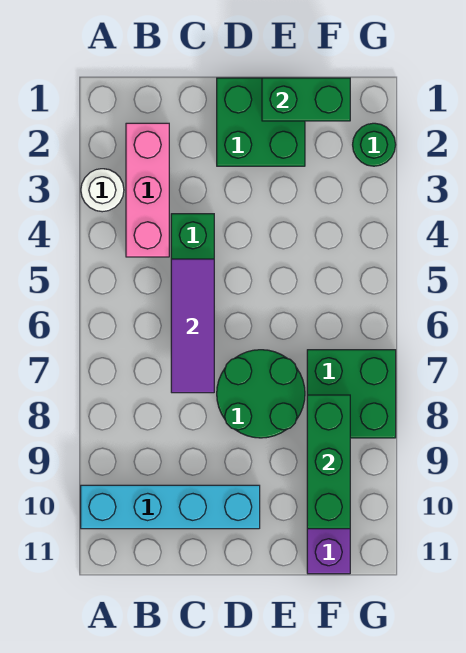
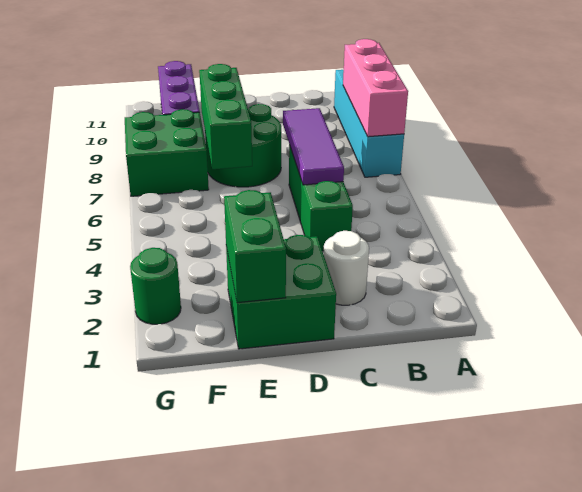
white 1x1 round brick [81,169,124,212] -> white 1x1 round brick moved to [324,231,369,305]
cyan 1x4 brick [81,485,260,529] -> cyan 1x4 brick turned to [334,70,404,177]
pink 1x3 brick [126,123,169,257] -> pink 1x3 brick moved to [343,39,408,137]
green 1x2 brick [262,78,350,121] -> green 1x2 brick turned to [224,190,286,303]
green 1x3 brick [307,395,350,529] -> green 1x3 brick moved to [199,64,252,169]

